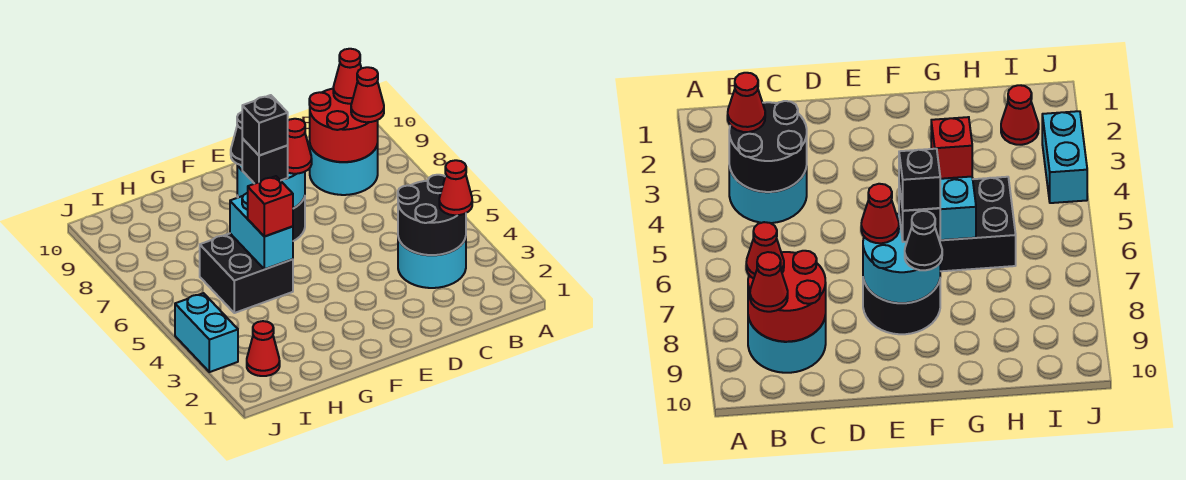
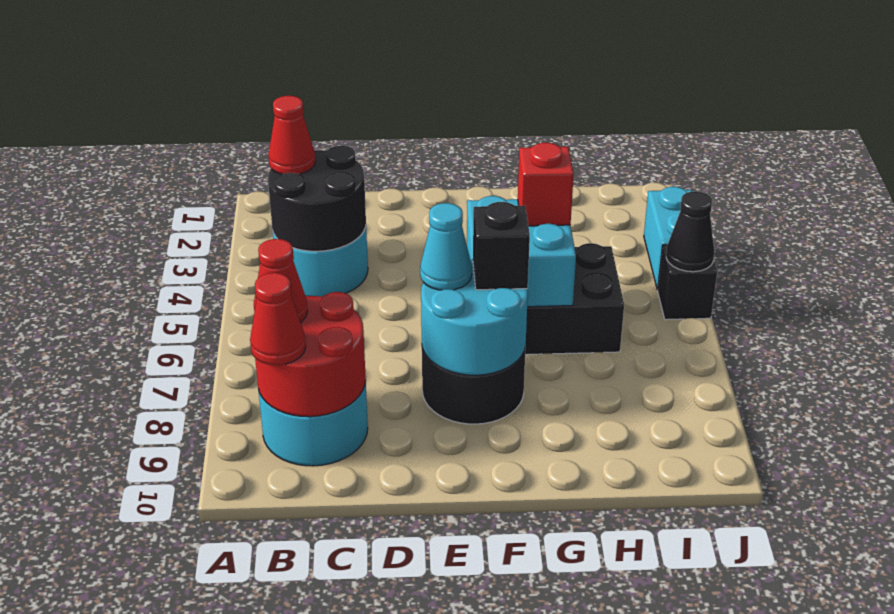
red 1x1 cone [287,119,312,174] -> cyan 1x1 cone [420,203,472,290]
black 1x1 brick [242,95,288,156] -> black 1x1 brick moved to [658,245,717,320]
black 1x1 cone [231,112,242,165] -> black 1x1 cone moved to [666,191,714,272]
cyan 1x2 brick [230,193,293,269] -> cyan 2x2 brick [467,196,576,307]
red 1x1 cone [247,321,280,376] -> none

